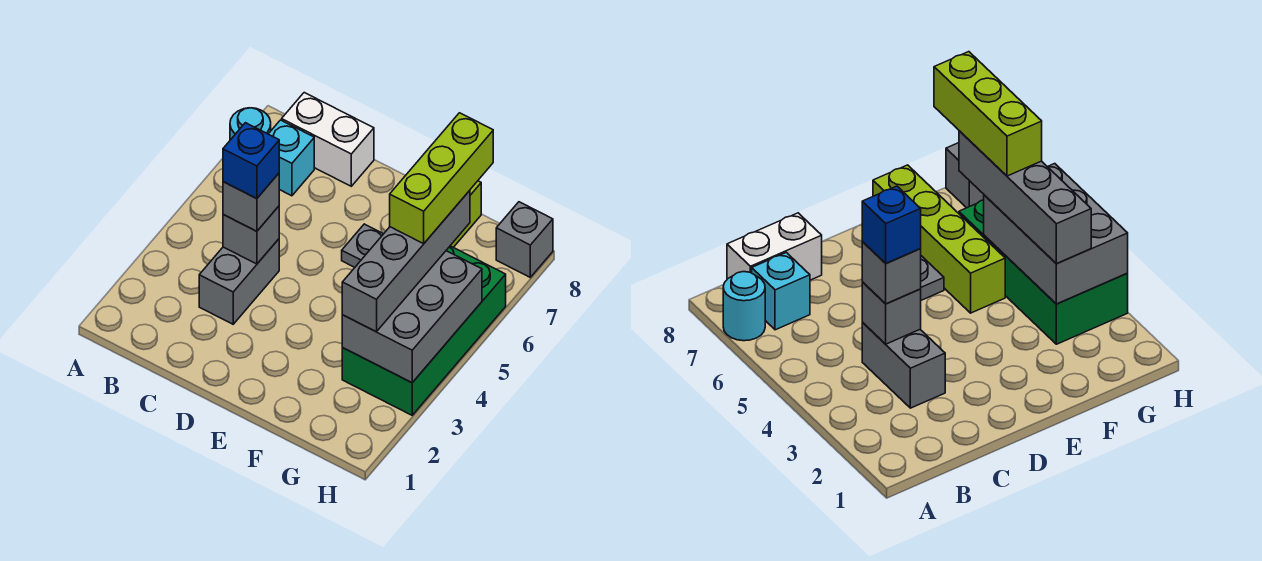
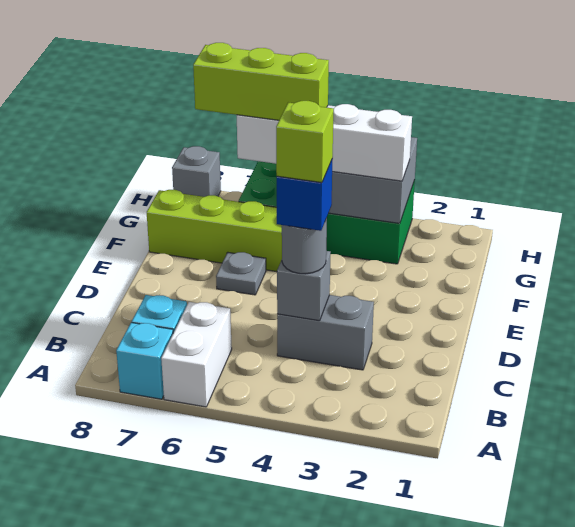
cyan 1x1 round brick [230,108,271,140] -> cyan 1x1 brick [116,323,173,399]
white 1x2 brick [282,93,374,186] -> white 1x2 brick moved to [161,302,232,407]
grey 1x1 brick [223,173,279,231] -> grey 1x1 round brick [282,218,327,274]
none -> lime 1x1 brick [276,101,334,183]
grey 1x4 brick [342,190,470,332] -> white 1x4 brick [237,104,412,181]

